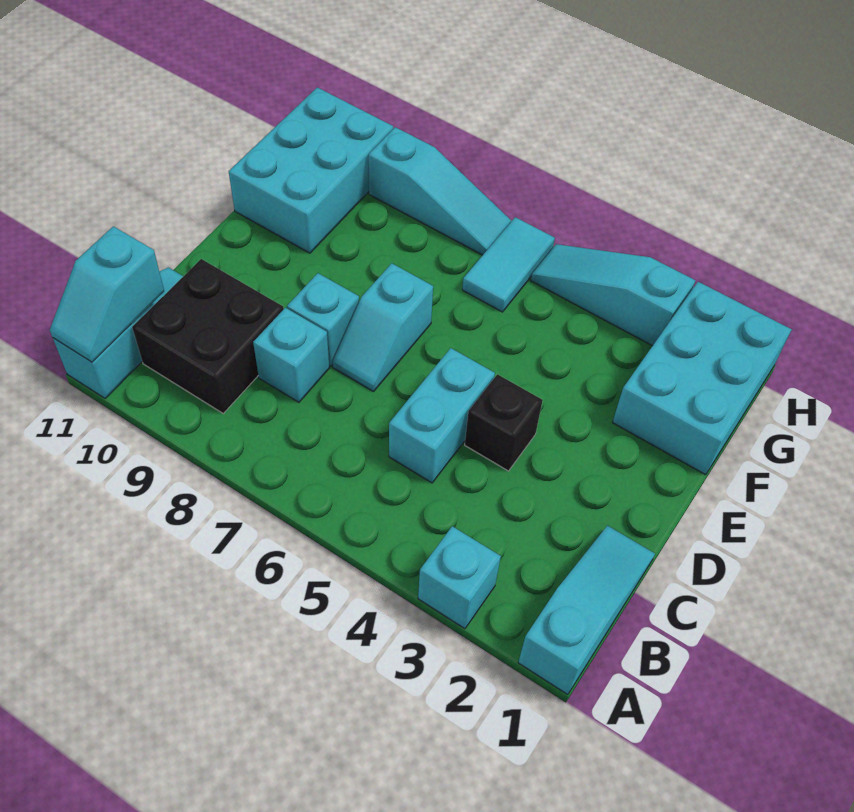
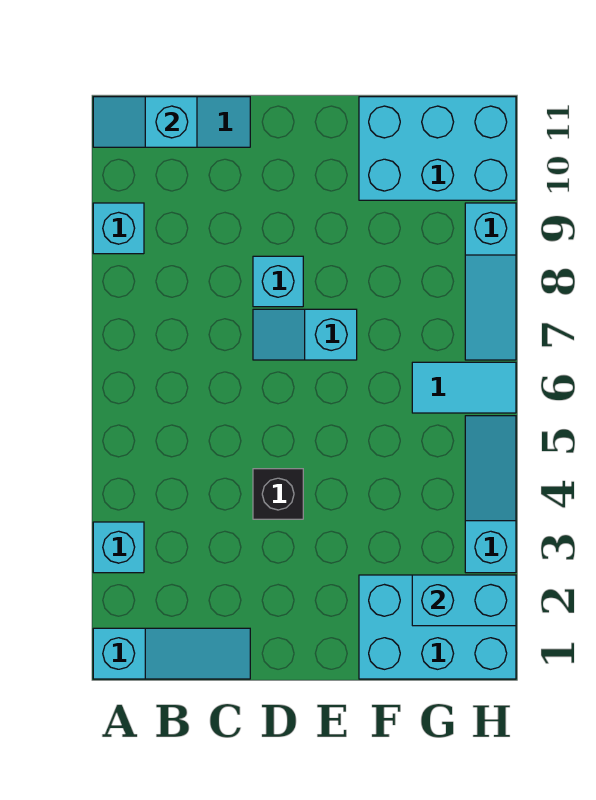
black 2x2 brick [132,259,284,413] -> none
cyan 1x2 brick [389,348,495,483] -> cyan 1x2 brick moved to [412,575,516,626]
cyan 1x1 brick [253,308,329,402] -> cyan 1x1 brick moved to [93,203,144,254]

